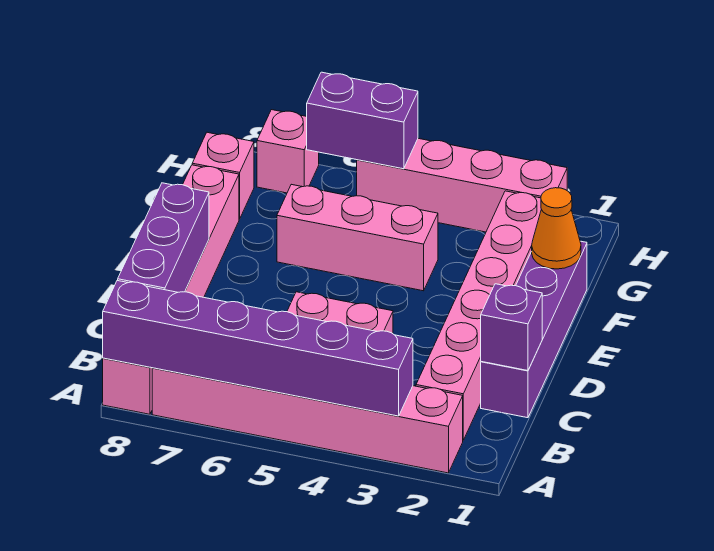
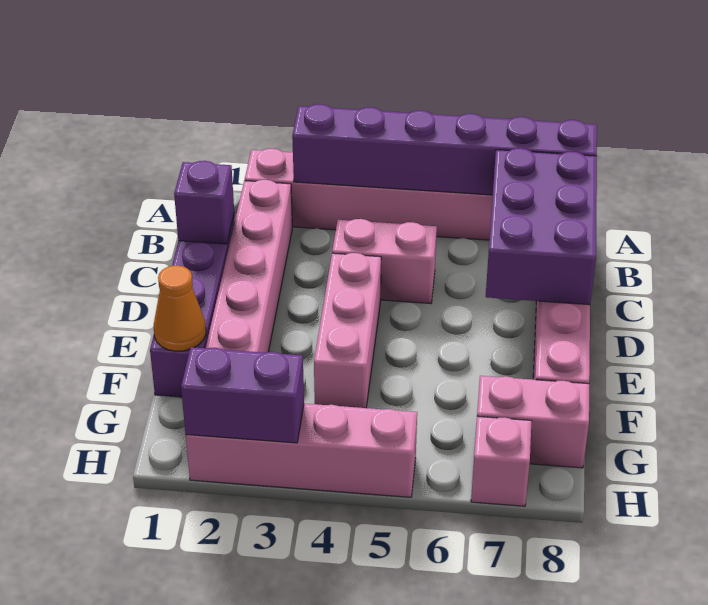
purple 1x3 brick [118,183,209,292] -> purple 2x3 brick [486,148,597,305]
pink 1x3 brick [277,184,438,291] -> pink 1x3 brick turned to [314,253,381,408]
pink 1x1 brick [192,132,254,219] -> pink 1x2 brick [477,376,589,468]
purple 1x2 brick [307,72,418,169] -> purple 1x2 brick moved to [181,347,304,443]

